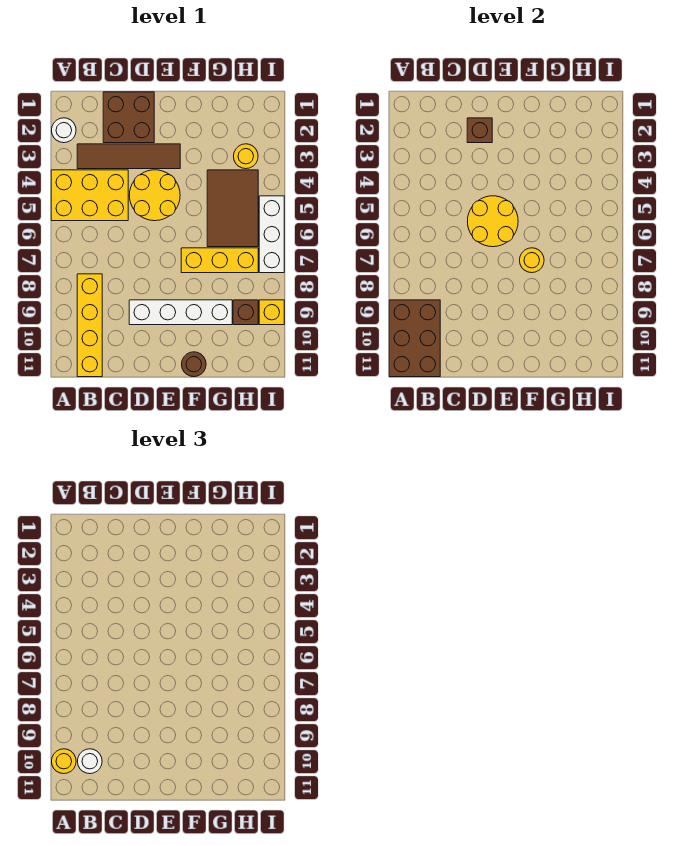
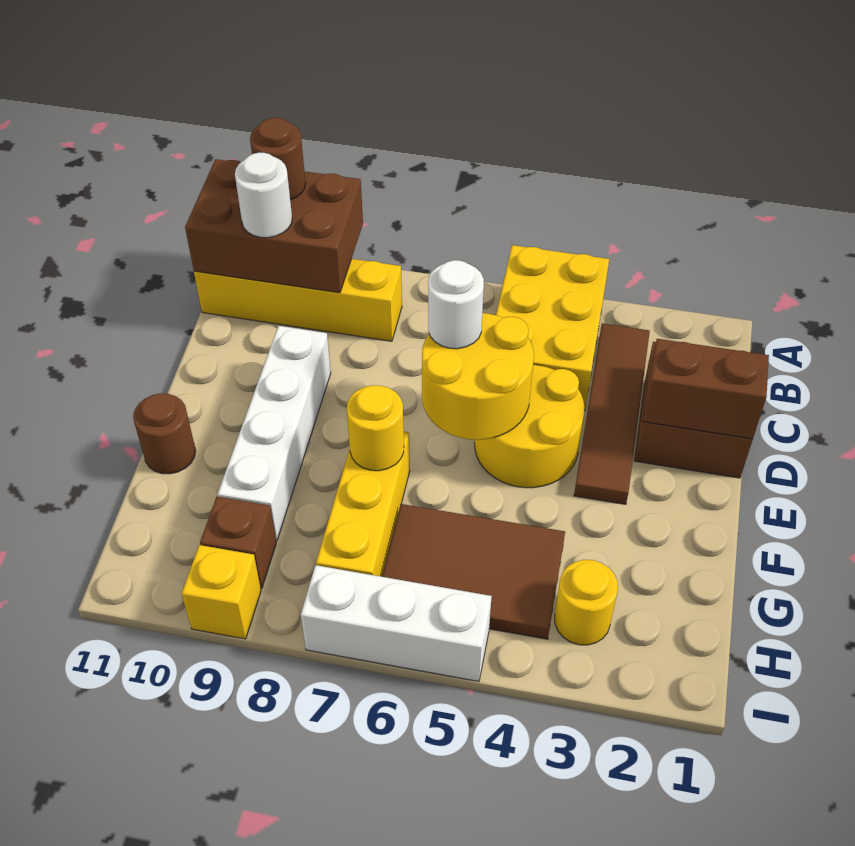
white 1x1 round brick [52,118,76,143] -> white 1x1 round brick moved to [428,260,484,349]
yellow 1x1 round brick [52,749,76,774] -> brown 1x1 round brick [250,118,306,200]
brown 1x1 brick [467,118,492,143] -> brown 1x2 brick [643,339,769,439]

